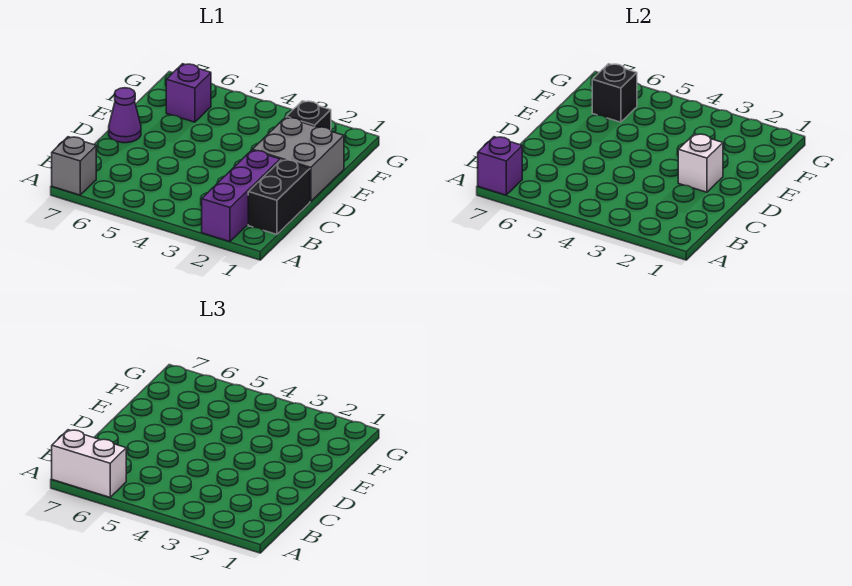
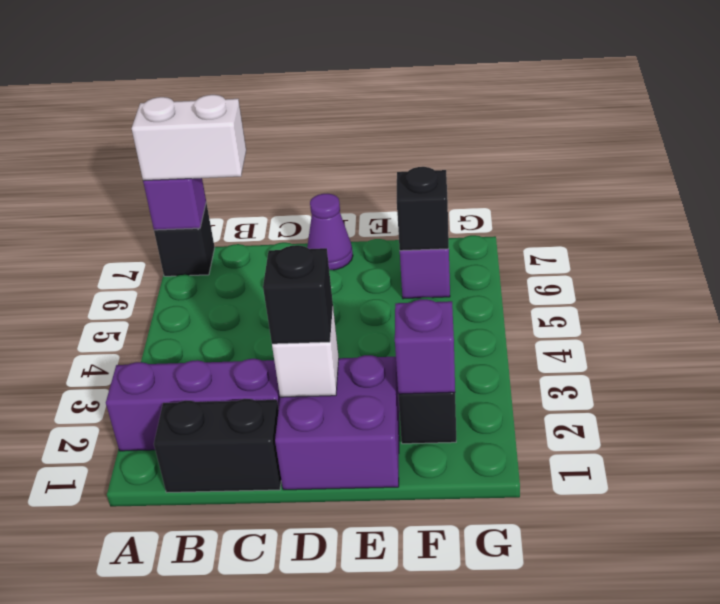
white 1x2 brick [52,430,126,497] -> white 1x2 brick turned to [132,95,246,181]
grey 1x1 brick [52,137,96,195] -> black 1x1 brick [154,203,215,276]
grey 2x2 brick [253,117,344,202] -> purple 2x2 brick [275,355,399,490]
none -> black 1x1 brick [263,245,333,344]
none -> purple 1x1 brick [395,299,455,394]

